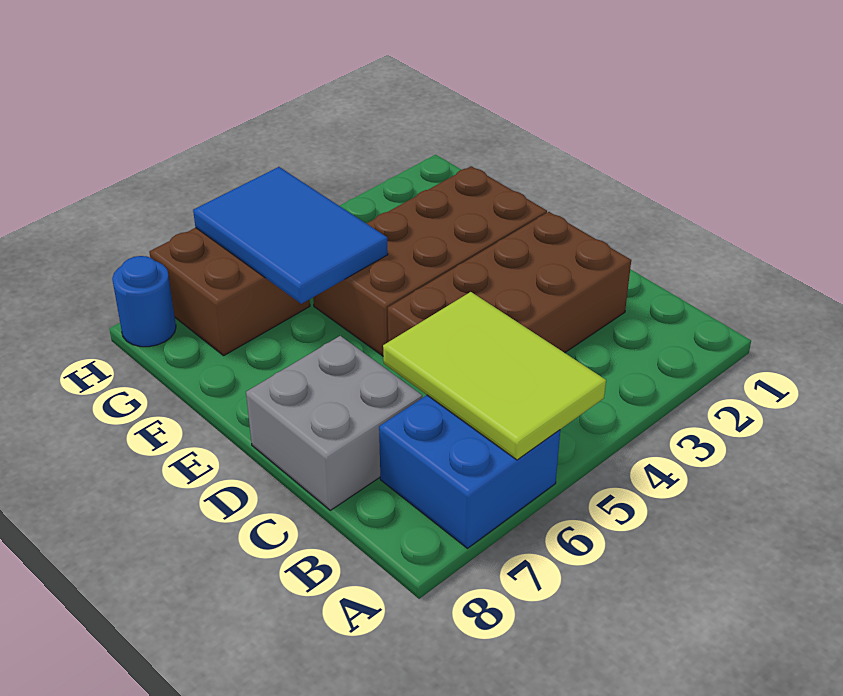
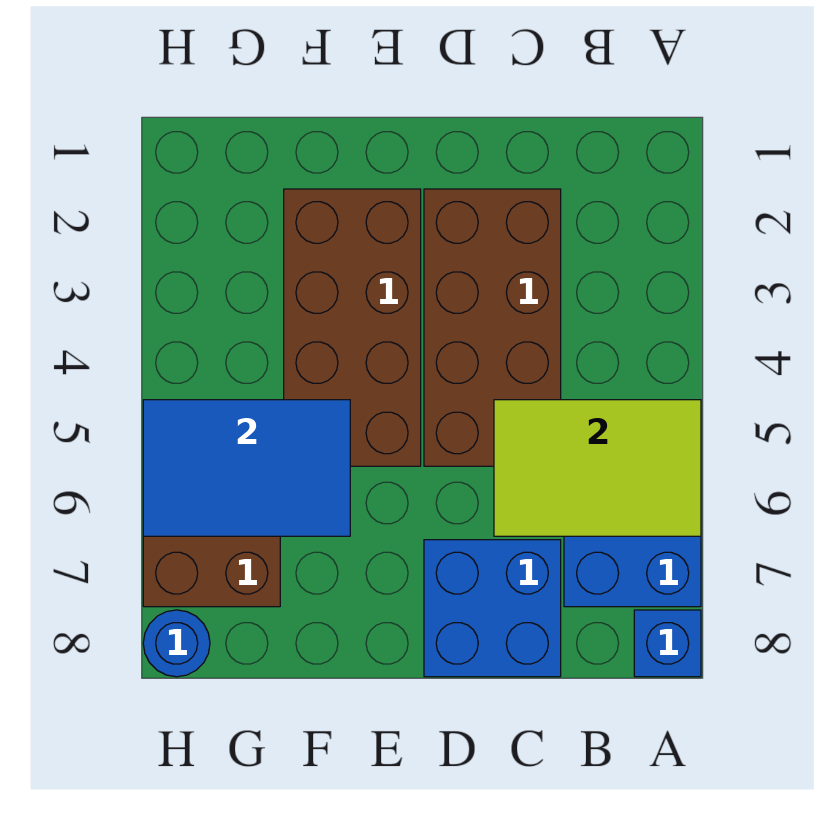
none -> blue 1x1 brick [634,610,701,677]
grey 2x2 brick [246,336,422,510] -> blue 2x2 brick [424,540,561,677]

